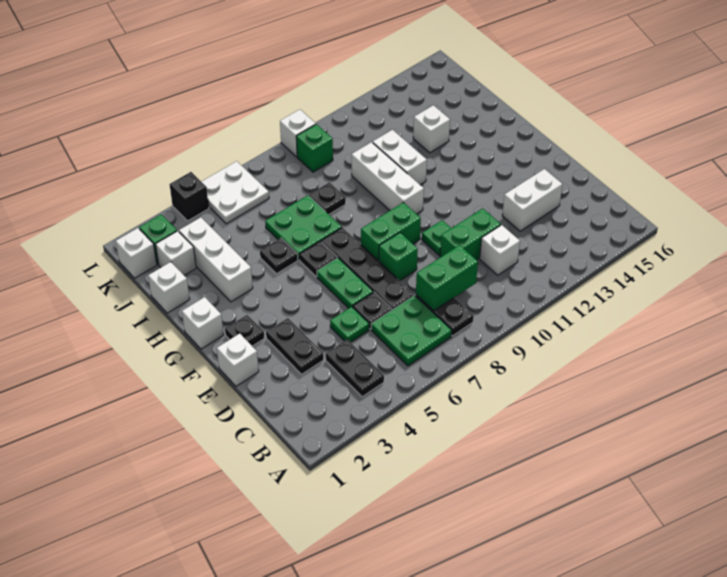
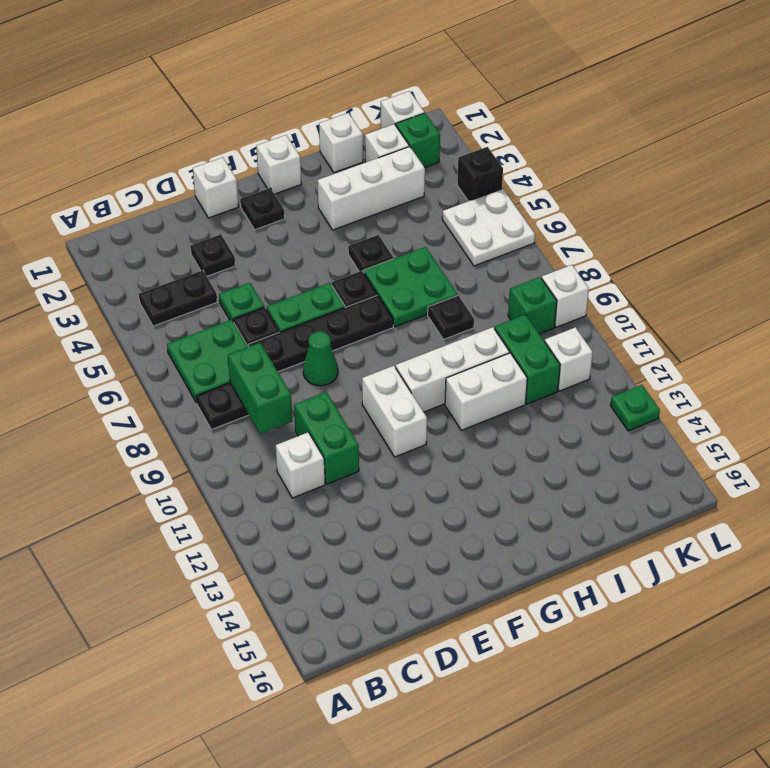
black 1x2 plate [266,318,324,374] -> black 1x1 plate [190,234,235,276]
white 1x2 brick [502,169,562,231] -> white 1x2 brick moved to [362,366,427,457]
green 1x1 brick [379,233,418,281] -> green 1x1 cone [303,331,338,386]
green 1x1 plate [422,220,451,255] -> green 1x1 plate moved to [610,385,660,431]
green 1x2 brick [361,202,421,261] -> green 1x2 brick moved to [495,315,560,404]
white 1x1 brick [413,105,450,153] -> white 1x1 brick moved to [545,327,593,391]

